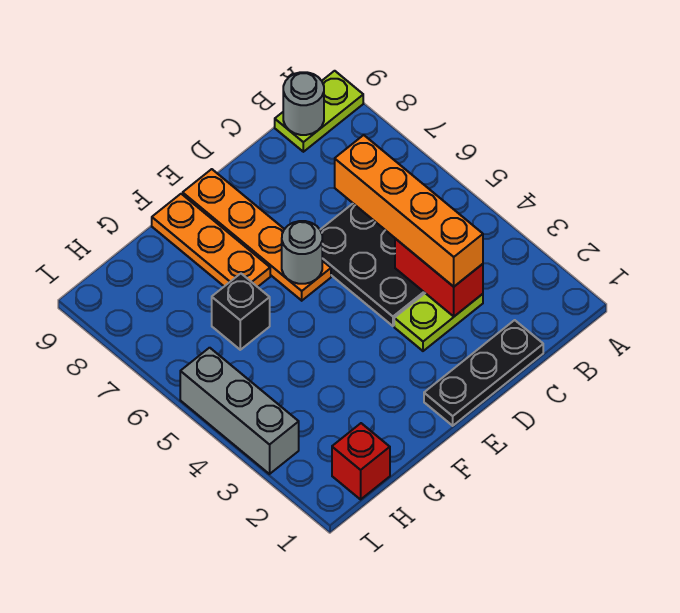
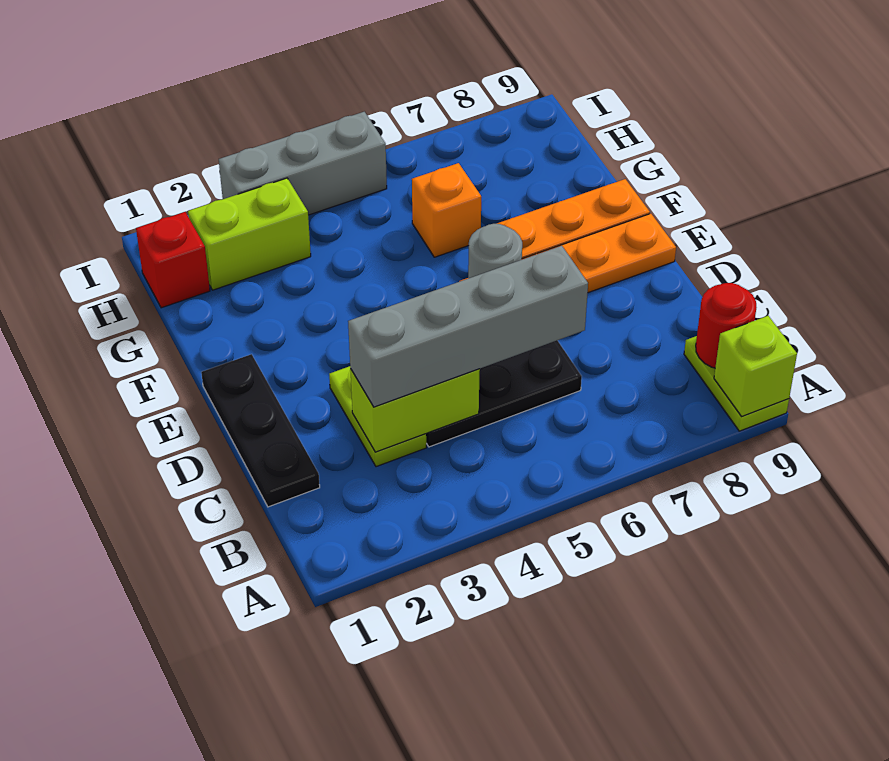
none -> lime 1x1 brick [714,316,797,417]
grey 1x1 round brick [283,72,324,135] -> red 1x1 round brick [696,283,757,368]
red 1x2 brick [395,239,483,316] -> lime 1x2 brick [350,369,480,452]
orange 1x4 brick [335,135,483,287] -> grey 1x4 brick [348,246,588,407]
black 1x1 brick [212,274,270,350] -> orange 1x1 brick [412,163,481,257]
none -> lime 1x2 brick [188,178,311,290]

